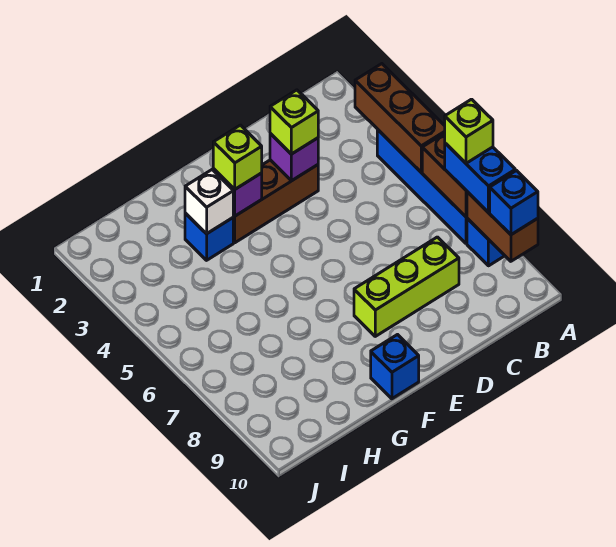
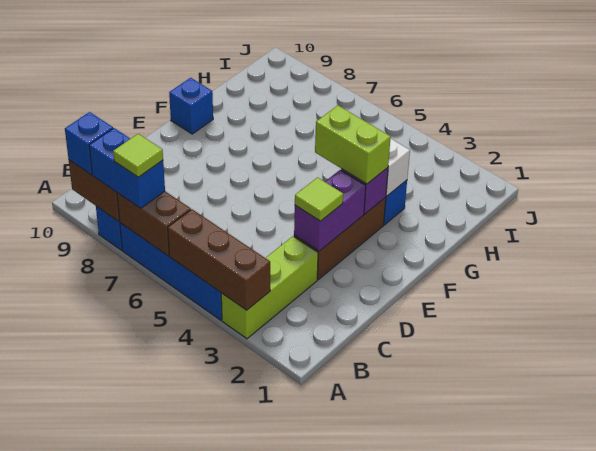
lime 1x1 brick [445,99,493,163] -> lime 1x1 tile [113,134,163,177]
lime 1x3 brick [354,237,459,336] -> lime 1x3 brick moved to [221,236,318,339]
purple 1x1 brick [270,134,318,181] -> purple 1x2 brick [294,170,366,251]
lime 1x1 brick [270,90,318,154] -> lime 1x1 tile [295,178,343,221]
lime 1x1 brick [213,125,262,189] -> lime 1x2 brick [315,106,391,184]

